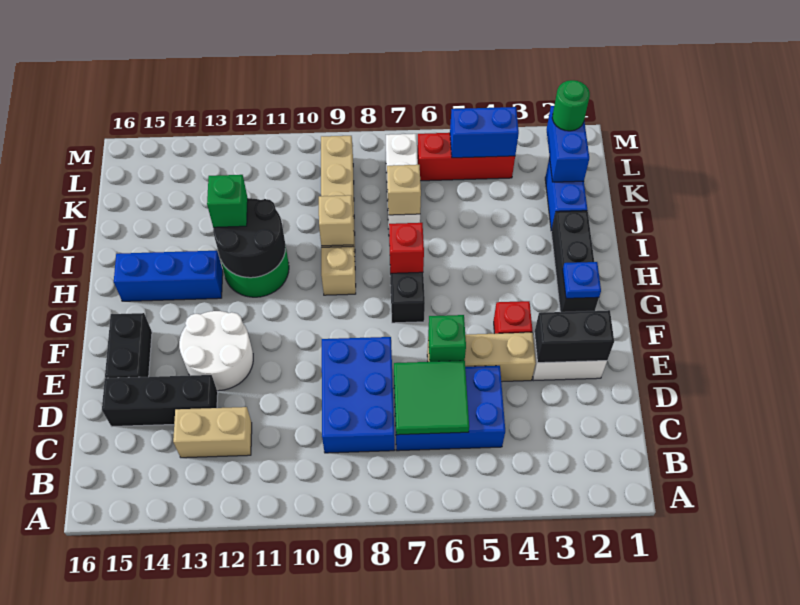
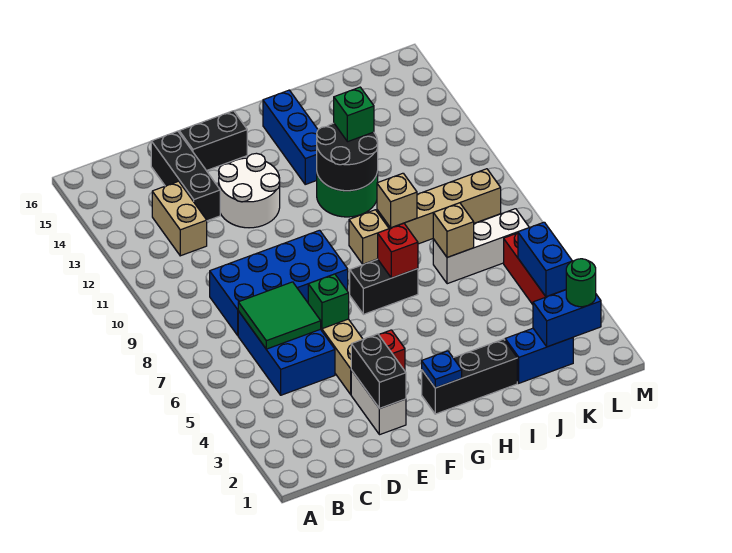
blue 2x3 brick [322,337,395,453] -> blue 2x4 brick [210,230,348,335]

